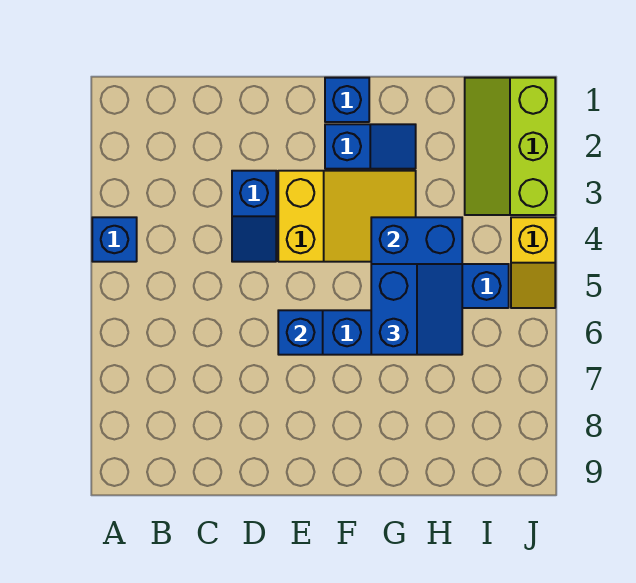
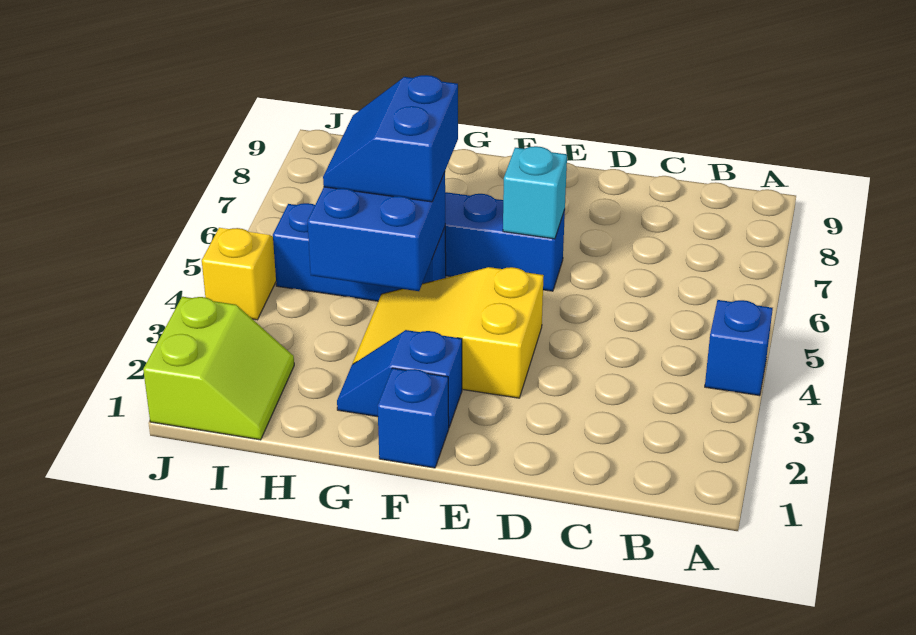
blue 1x2 slope [232,171,276,262] -> none
blue 1x1 brick [278,310,323,355] -> cyan 1x1 brick [503,146,567,239]
lime 2x3 slope [465,78,555,215] -> lime 2x2 slope [143,297,294,440]

